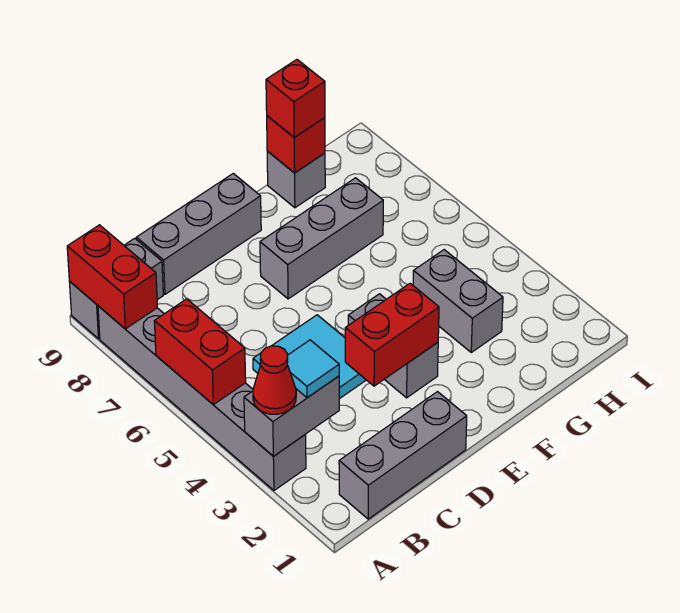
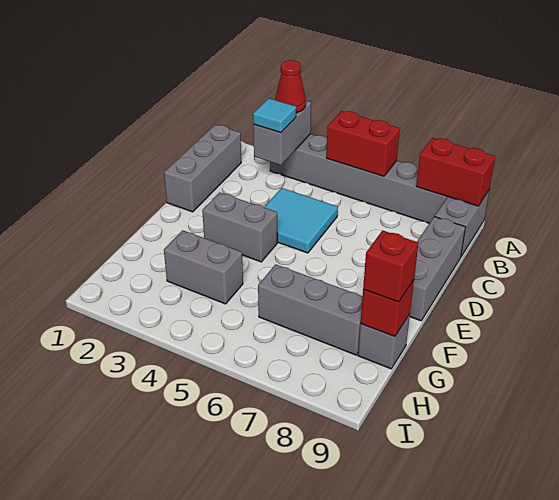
red 1x2 brick [345,284,439,386] -> none
grey 1x3 brick [260,178,383,299] -> grey 1x3 brick turned to [258,264,363,355]

